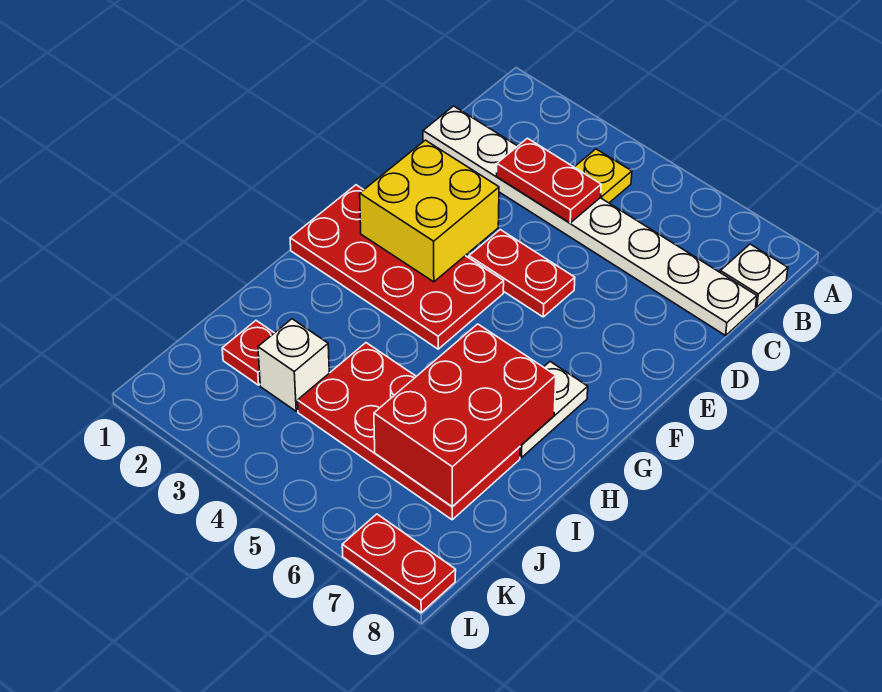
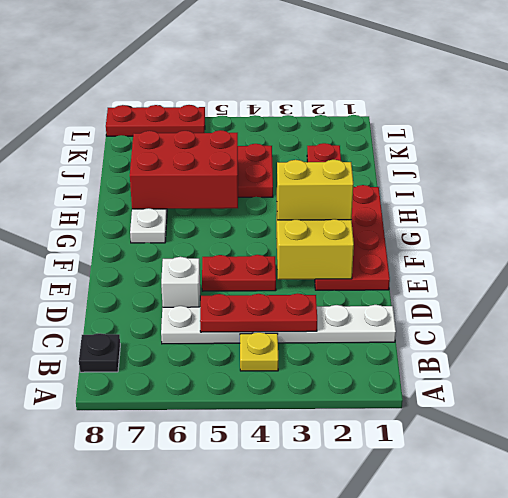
white 1x1 plate [720,244,788,307] -> black 1x1 plate [79,333,120,372]
white 1x8 plate [423,106,757,336] -> white 1x6 plate [161,305,396,344]
red 1x2 plate [497,138,601,223] -> red 1x3 plate [200,293,317,332]
red 2x4 plate [290,185,504,349] -> red 2x4 plate turned to [315,185,390,290]
none -> yellow 1x2 brick [277,160,353,220]
red 2x3 brick [374,324,556,507] -> red 2x3 brick turned to [130,130,238,209]
white 1x1 brick [258,319,329,411] -> white 1x1 brick moved to [161,257,200,307]
red 1x2 plate [342,514,456,613] -> red 1x3 plate [106,105,205,136]

